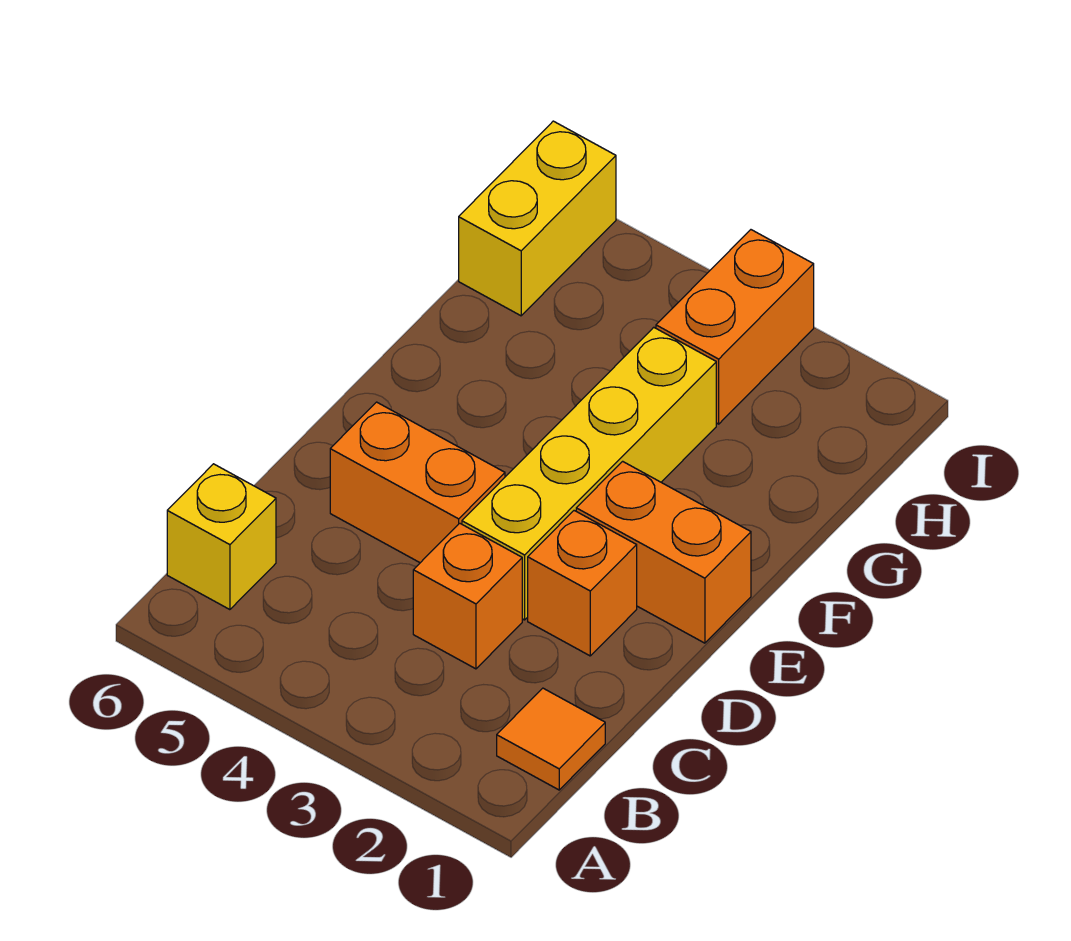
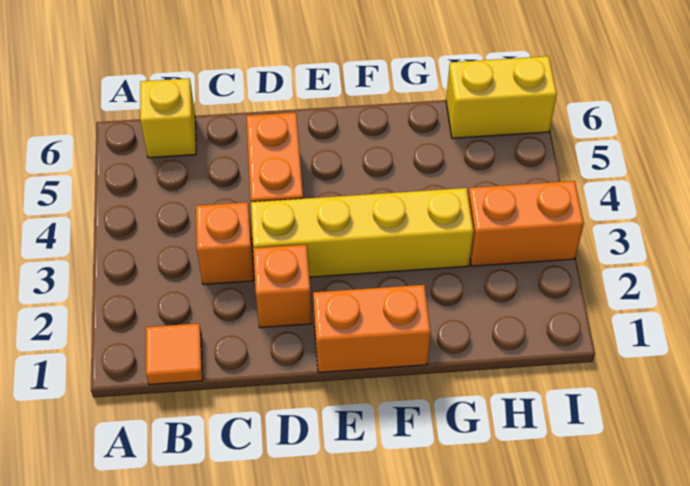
orange 1x2 brick [576,461,751,643] -> orange 1x2 brick turned to [313,285,431,373]

